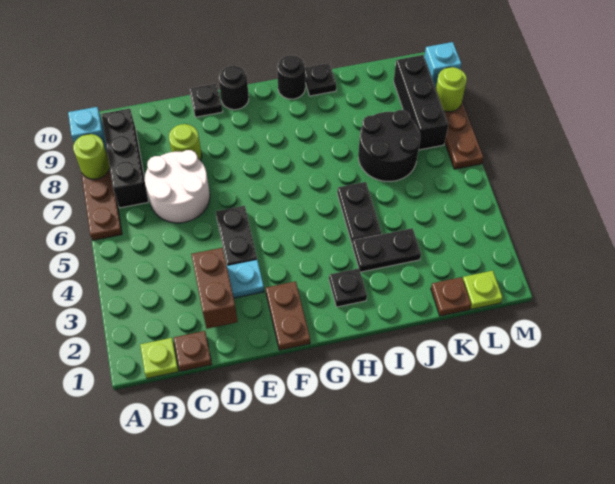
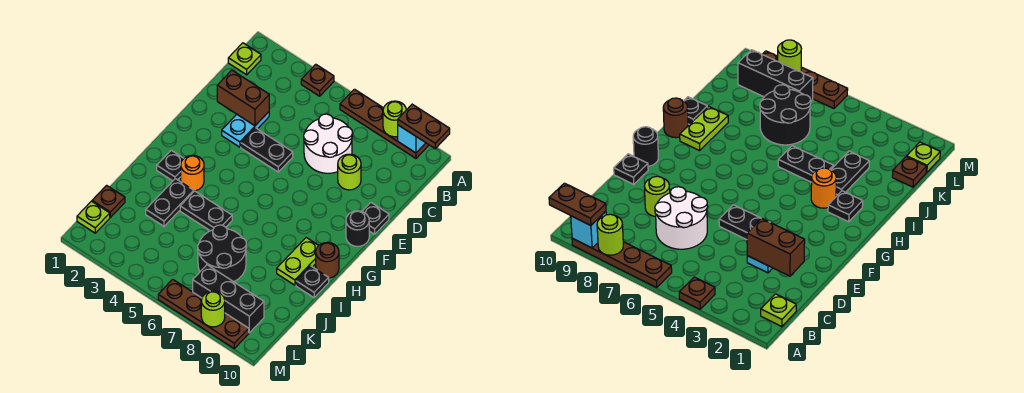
black 1x3 brick [101,109,149,208] -> none
brown 1x1 plate [174,331,212,371] -> brown 1x1 plate moved to [301,64,334,96]
brown 1x2 plate [266,281,310,350] -> brown 1x2 plate moved to [398,104,450,148]
none -> orange 1x1 round brick [181,155,204,191]
none -> lime 1x2 plate [277,238,319,285]
black 1x1 round brick [277,55,305,99] -> brown 1x1 round brick [316,242,339,278]
cyan 1x1 brick [424,42,461,88] -> none

